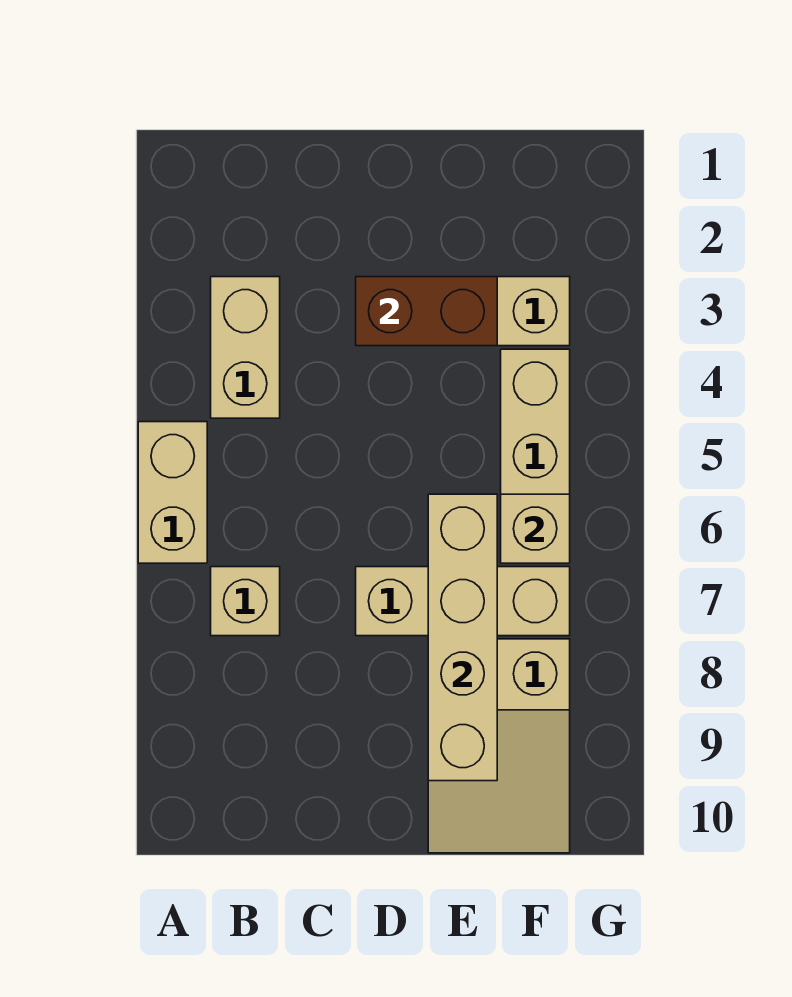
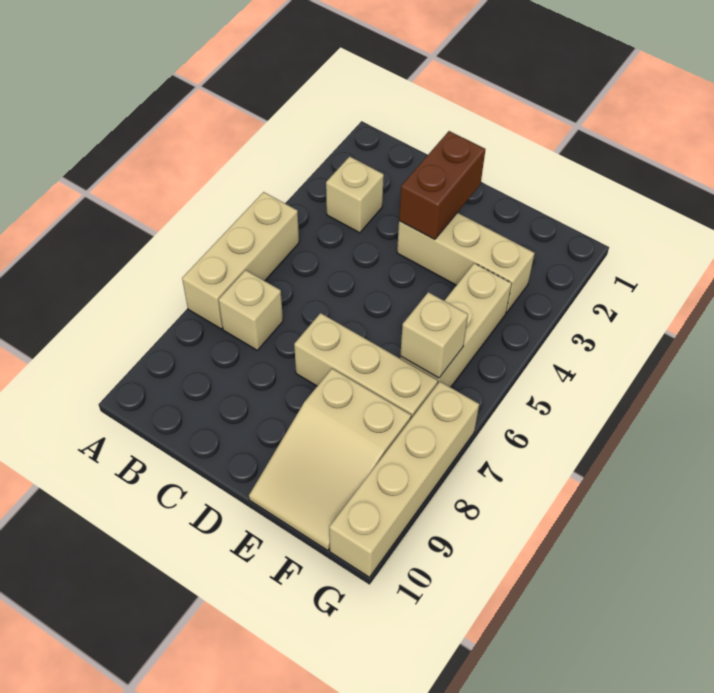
tan 1x2 brick [138,422,207,563] -> tan 1x3 brick [182,192,299,329]
tan 1x2 brick [211,277,280,418] -> tan 1x1 brick [326,156,384,233]
brown 1x2 brick [356,277,497,346] -> brown 1x2 brick turned to [399,131,486,239]
tan 1x4 brick [428,494,497,781] -> tan 1x4 brick moved to [329,382,479,577]

